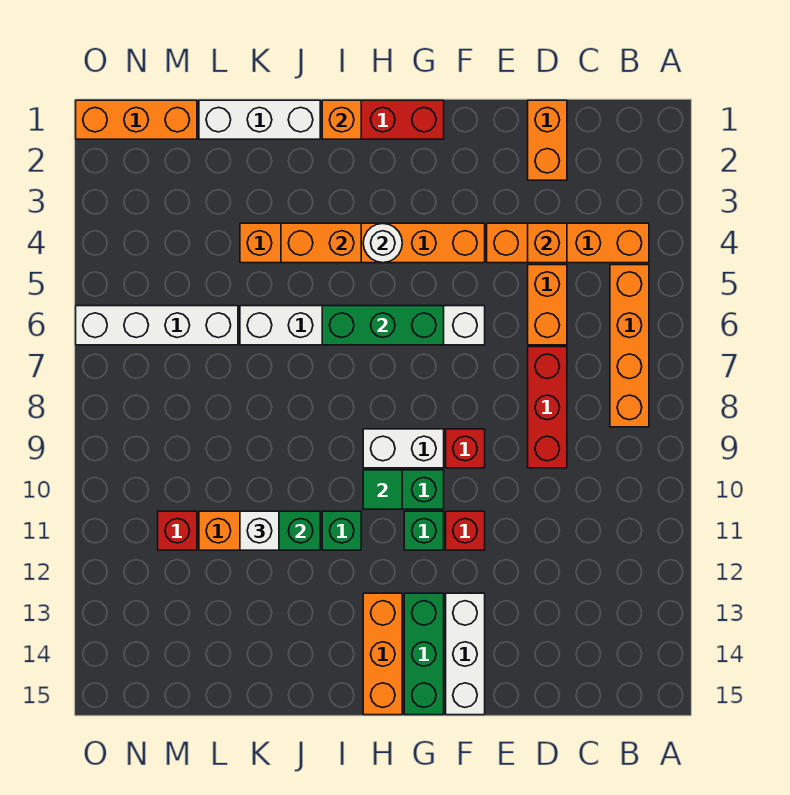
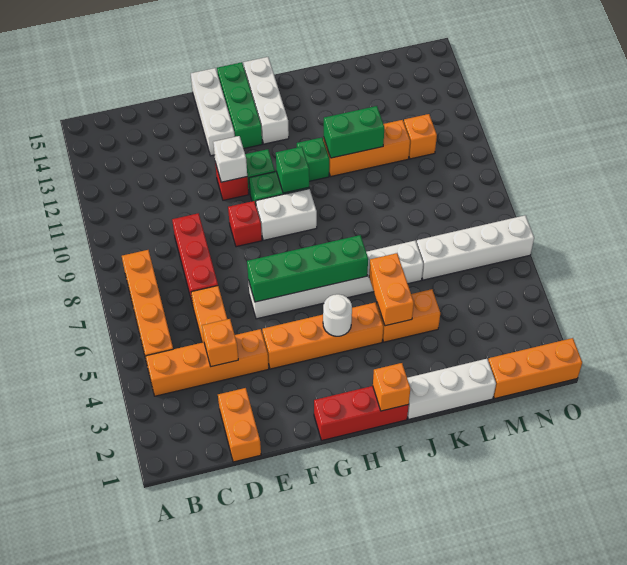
green 1x3 brick [322,306,444,345] -> green 1x4 brick [247,235,368,302]
green 1x1 tile [363,470,402,509] -> green 1x1 brick [276,147,309,193]
orange 1x3 brick [363,593,402,715] -> white 1x3 brick [243,57,289,144]
orange 1x2 brick [281,223,361,263] -> orange 1x2 brick turned to [369,253,414,326]
white 1x1 brick [240,511,279,550] -> white 1x1 brick moved to [213,136,247,182]
red 1x1 brick [158,511,197,550] -> orange 1x1 brick [404,114,437,159]

